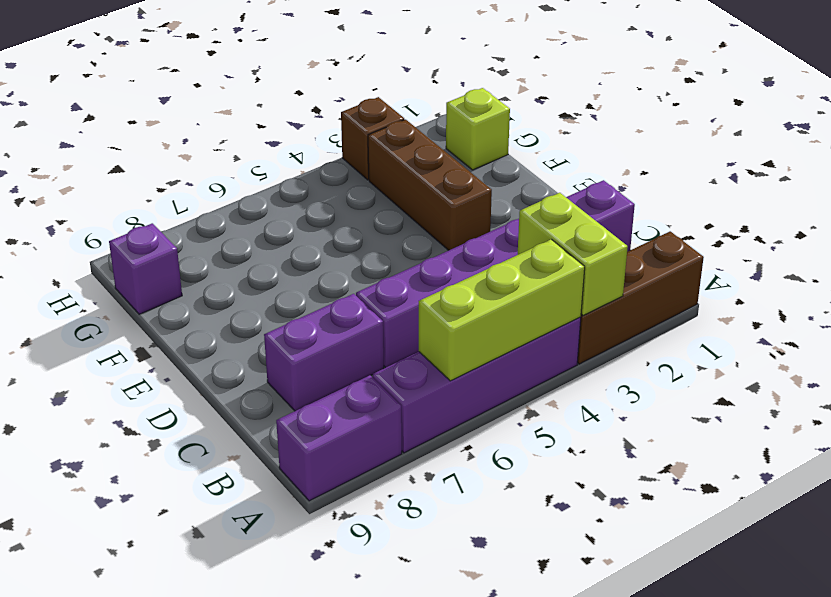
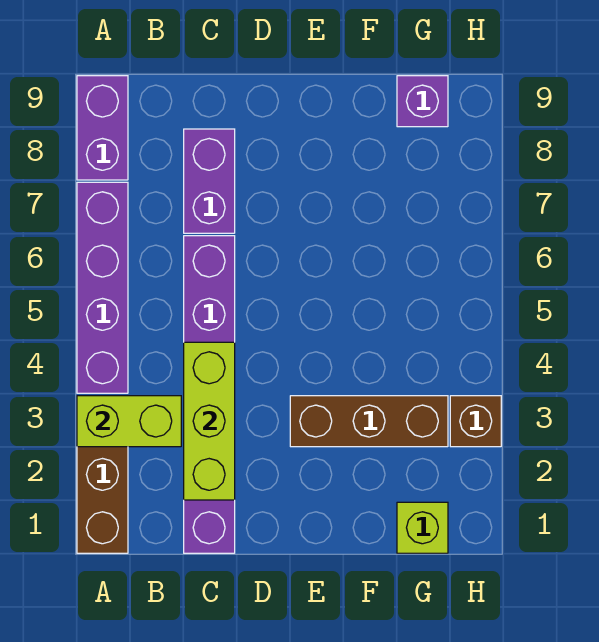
lime 1x3 brick [419,239,585,381] -> lime 1x3 brick moved to [184,342,235,500]

